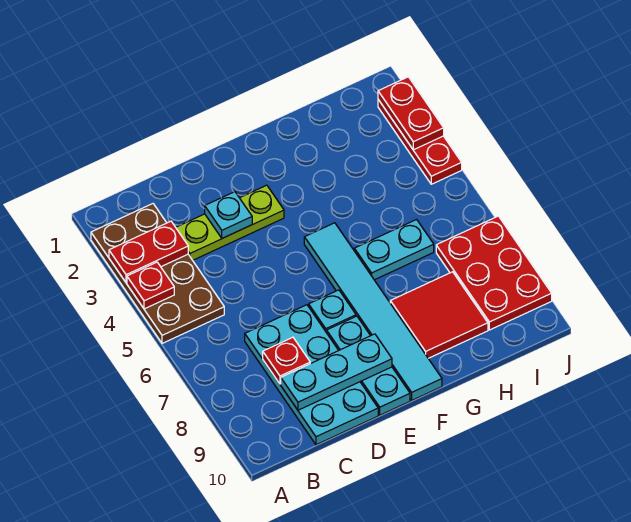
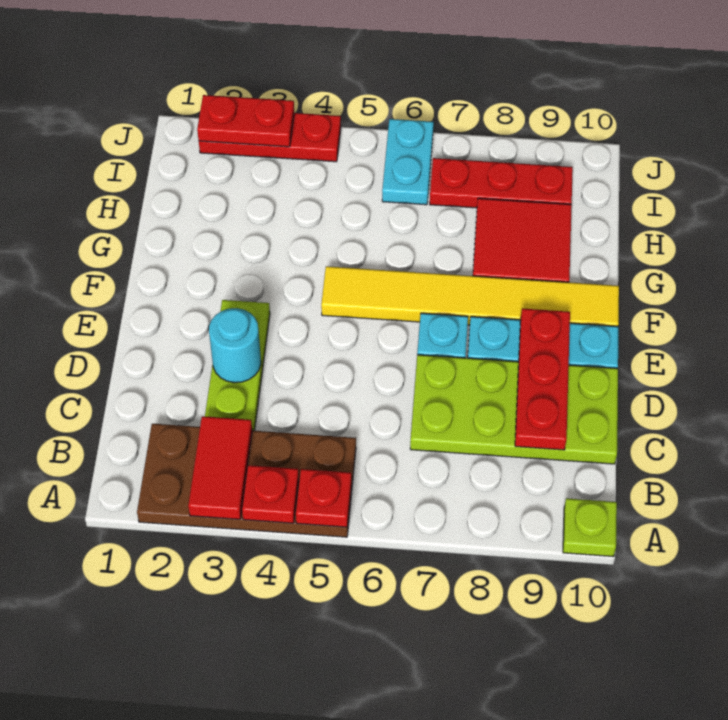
red 1x2 plate [109,221,188,283] -> red 1x2 tile [188,416,253,519]
none -> lime 1x1 plate [563,498,617,557]
cyan 2x4 plate [245,305,378,445] -> lime 2x4 plate [410,355,618,464]
red 1x1 plate [263,337,310,384] -> red 1x1 plate moved to [296,469,351,527]
cyan 1x3 plate [281,334,392,410] -> red 1x3 plate [515,308,570,450]
cyan 1x1 plate [205,192,252,238] -> cyan 1x1 round brick [209,308,261,383]
cyan 1x6 tile [304,223,442,400] -> yellow 1x6 tile [321,266,619,326]
cyan 1x2 plate [354,220,434,280] -> cyan 1x2 plate moved to [382,119,434,205]
red 2x3 plate [436,216,552,330] -> red 1x3 plate [430,158,573,208]

